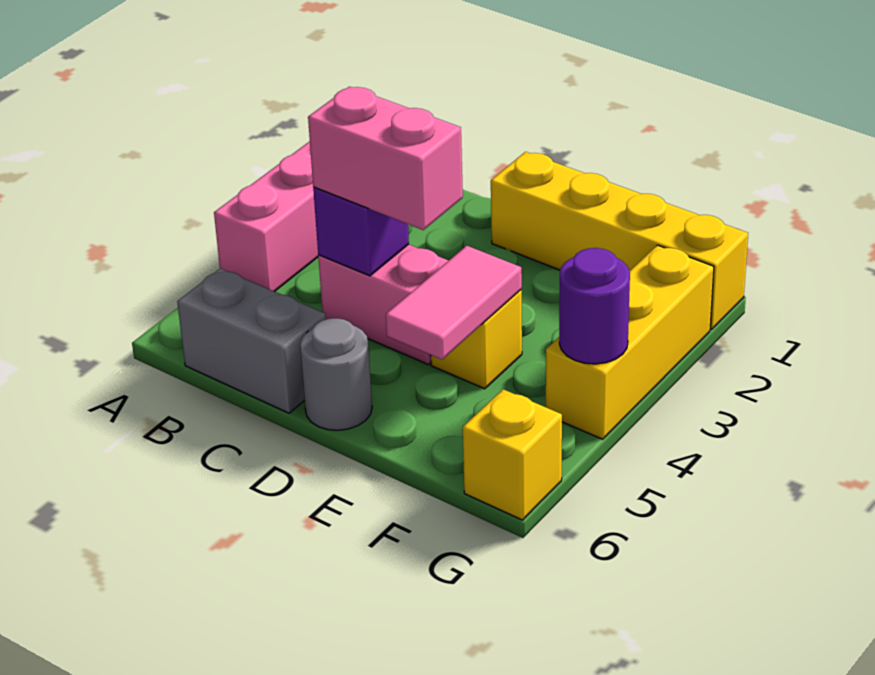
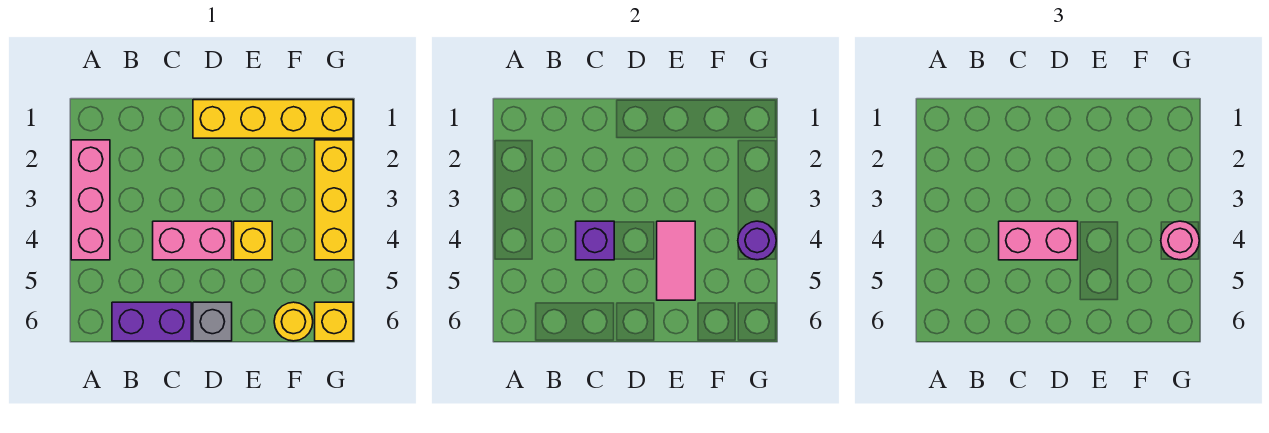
grey 1x2 brick [177,268,326,413] -> purple 1x2 brick [112,302,191,341]
grey 1x1 round brick [300,318,372,430] -> grey 1x1 brick [193,302,232,341]
none -> yellow 1x1 round brick [274,302,313,341]
none -> pink 1x1 round brick [1161,221,1199,260]

